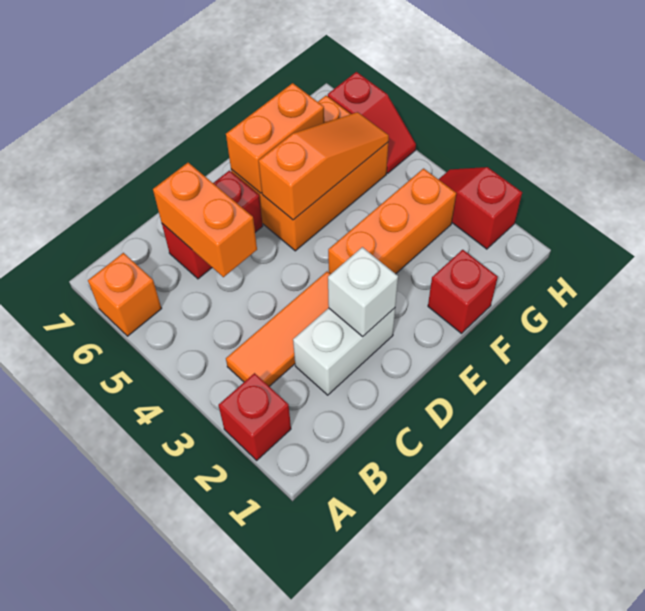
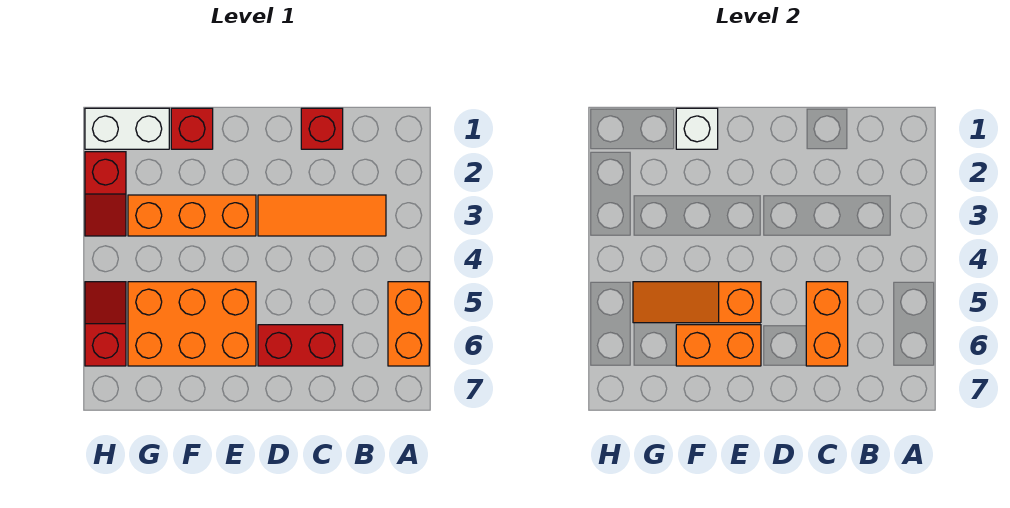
red 1x1 brick [218,373,291,460] -> red 1x1 brick moved to [301,108,343,149]
orange 1x1 brick [88,253,162,336] -> orange 1x2 brick [388,282,429,366]
white 1x2 brick [293,308,395,395] -> white 1x2 brick moved to [85,108,169,149]
white 1x1 brick [328,247,398,336] -> white 1x1 brick moved to [676,108,718,149]

